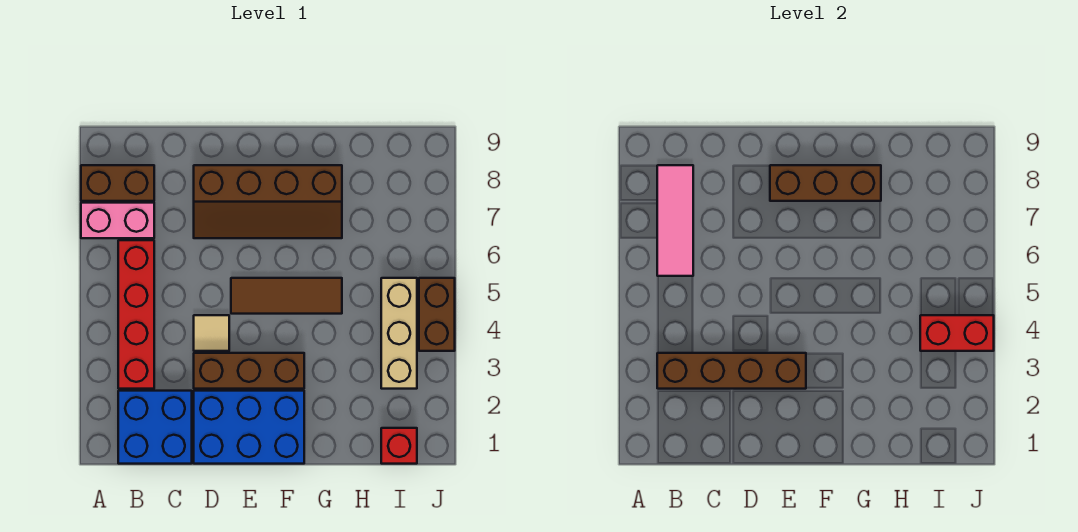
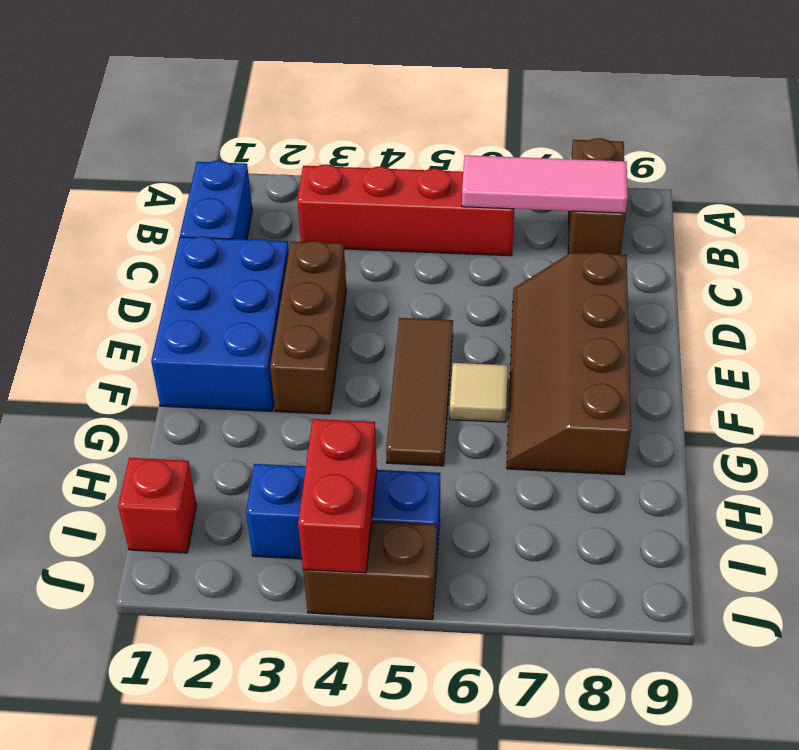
pink 1x2 brick [81,203,154,238] -> none
blue 2x2 brick [118,391,192,464] -> blue 1x2 brick [180,160,252,240]
brown 1x4 brick [657,353,806,389] -> none
tan 1x1 tile [194,315,229,351] -> tan 1x1 tile moved to [450,363,508,422]
brown 1x3 brick [770,165,881,201] -> none
tan 1x3 brick [381,278,417,389] -> blue 1x3 brick [246,464,440,559]

